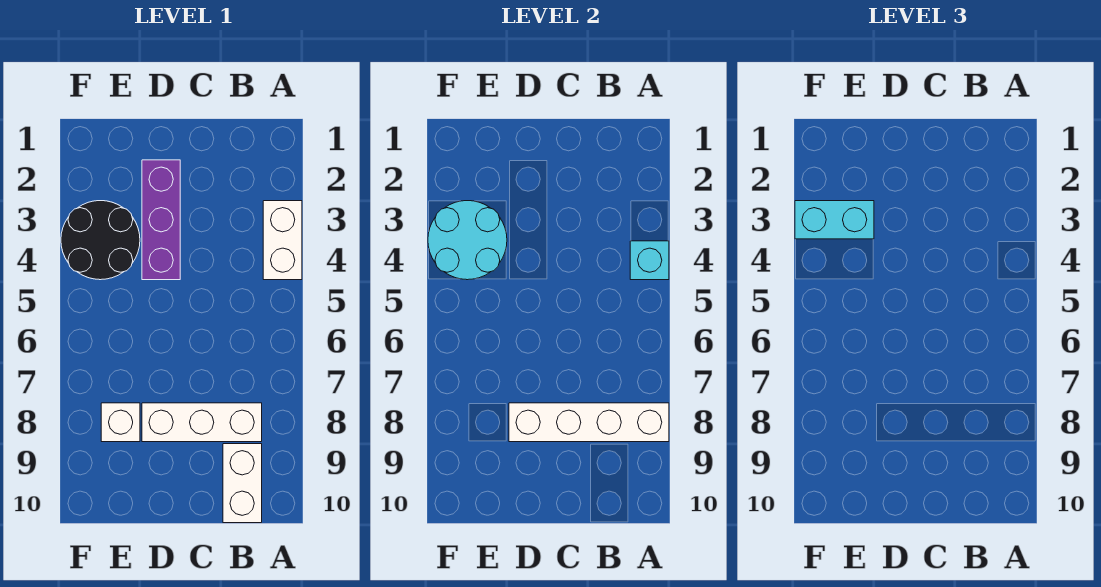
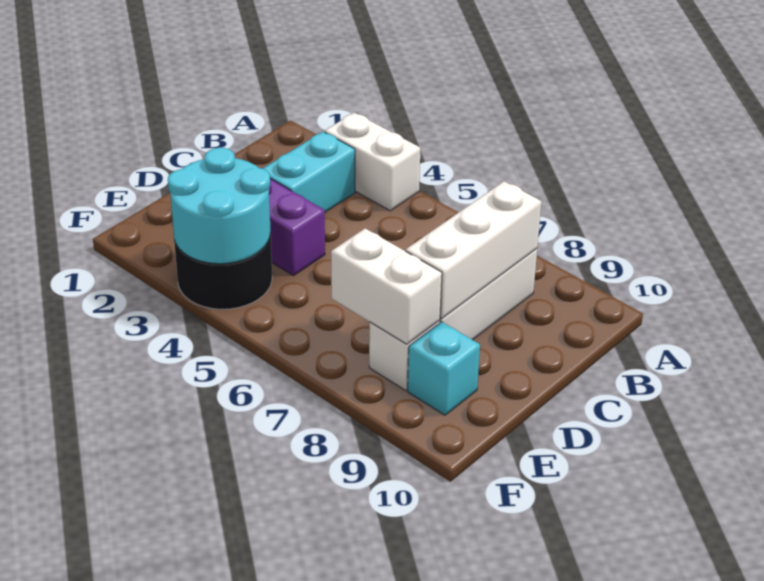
cyan 1x1 brick [630,241,669,280] -> cyan 1x1 brick moved to [408,322,480,415]
white 1x4 brick [509,403,669,442] -> white 1x3 brick [406,181,541,319]
white 1x2 brick [223,444,262,523] -> white 1x2 brick moved to [331,228,442,344]
cyan 1x2 brick [795,201,874,239] -> cyan 1x2 brick moved to [262,132,355,212]

